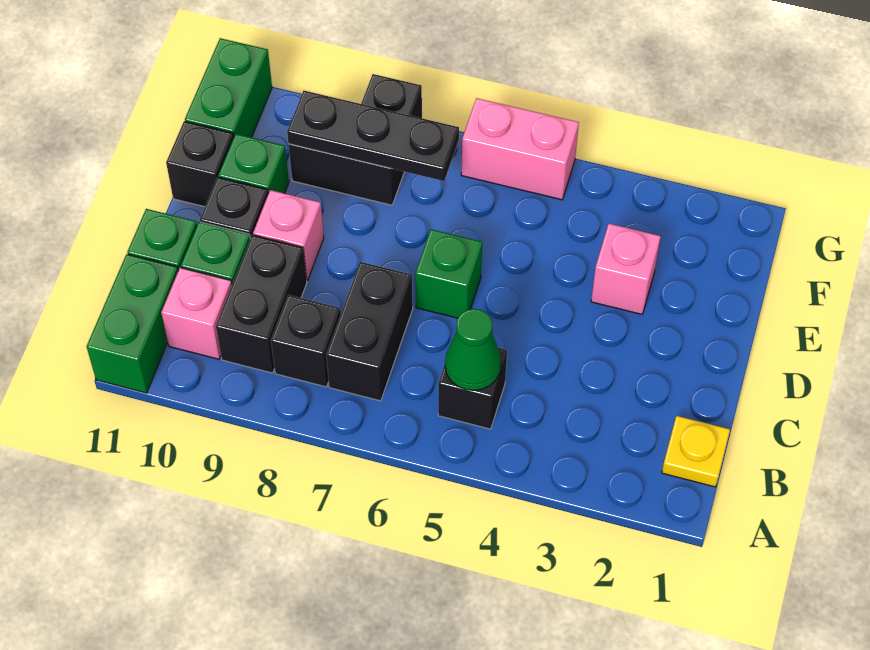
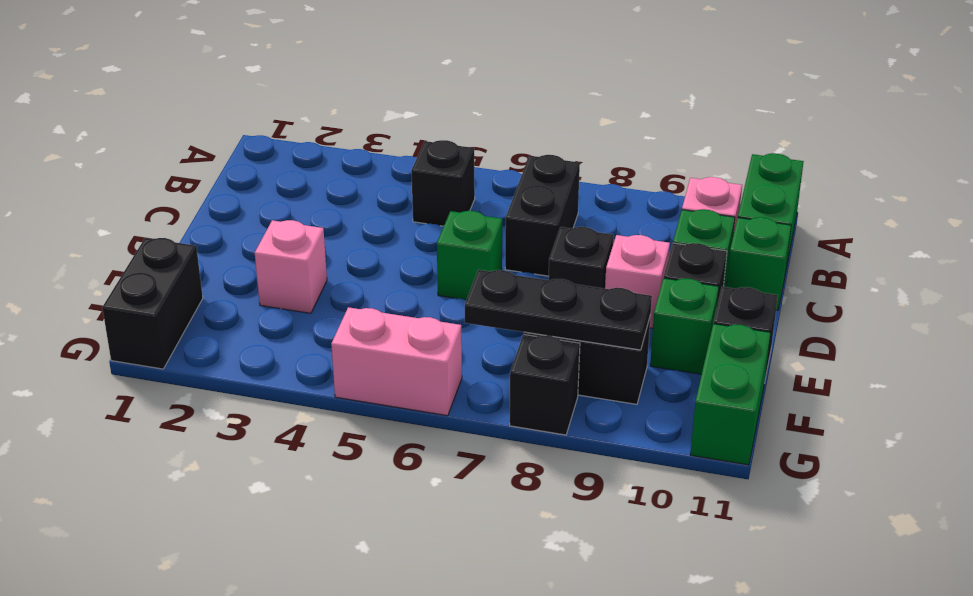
yellow 1x1 plate [662,416,730,487] -> none
green 1x1 cone [445,309,501,390] -> none
black 1x1 brick [271,295,341,387] -> black 1x1 brick moved to [549,227,613,289]
black 1x2 brick [216,235,307,373] -> black 1x2 brick moved to [102,238,203,369]

